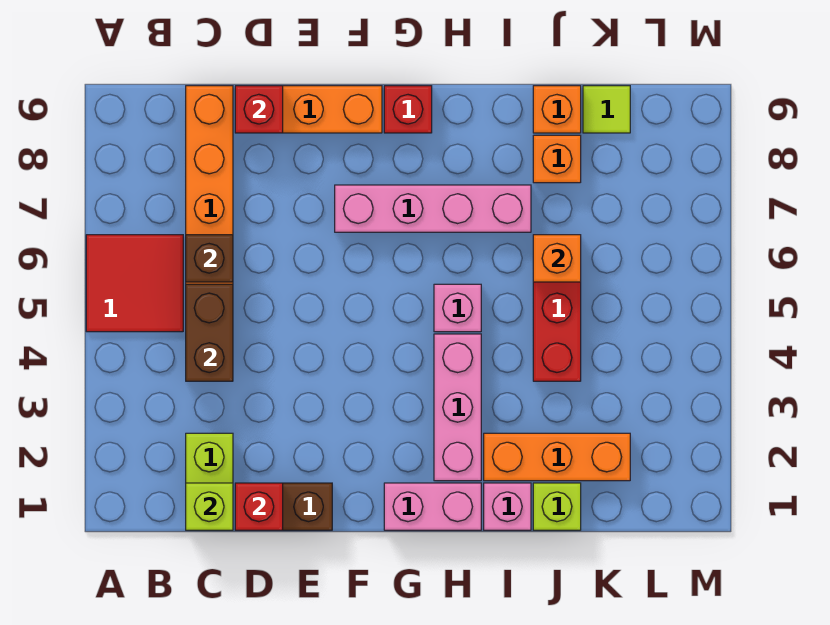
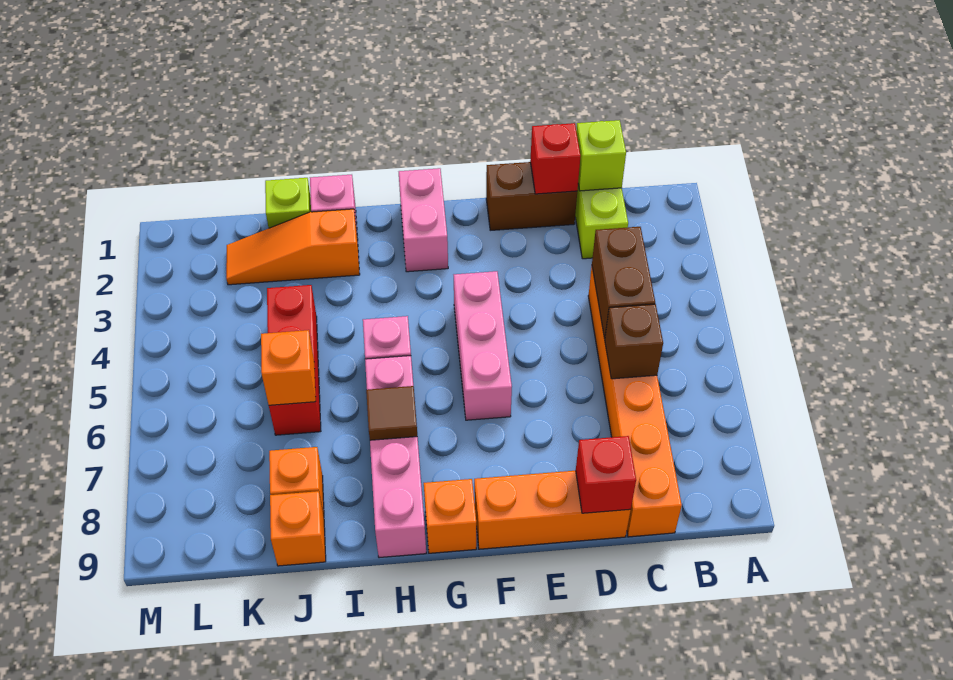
red 2x2 tile [86,235,183,332] -> none
pink 1x4 brick [335,185,531,232] -> pink 1x4 brick turned to [365,356,426,558]
pink 1x2 brick [384,483,481,530] -> pink 1x2 brick turned to [399,168,448,272]
red 1x1 brick [384,86,432,133] -> orange 1x1 brick [424,479,476,553]
pink 1x3 brick [434,334,481,481] -> pink 1x3 brick moved to [454,271,512,420]
none -> brown 1x1 tile [366,386,417,440]
orange 1x3 brick [484,433,630,481] -> orange 1x3 slope [226,209,360,285]
lime 1x1 tile [583,86,630,133] -> none

